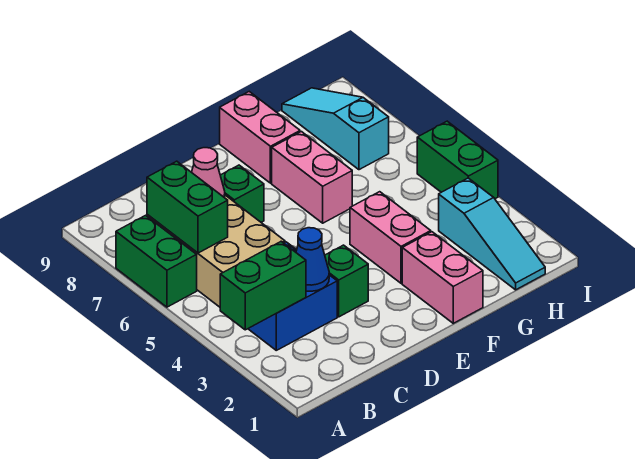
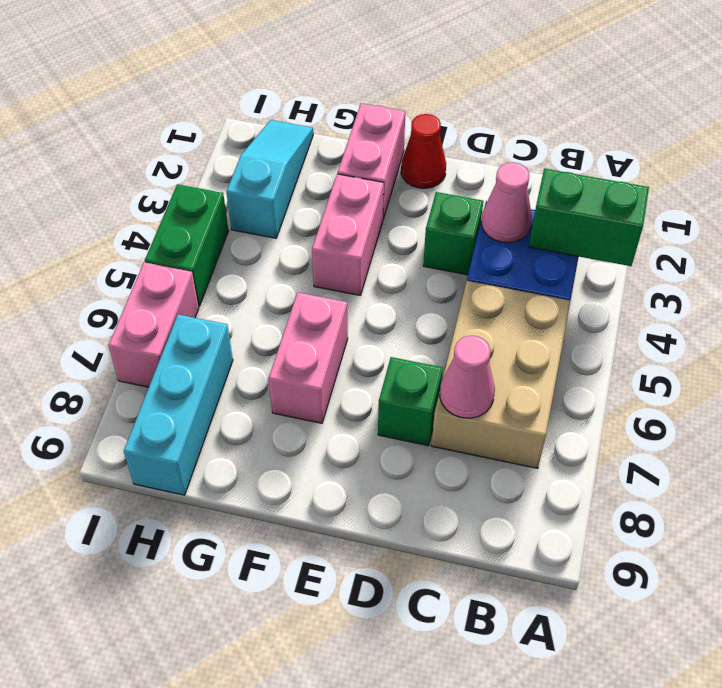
green 1x2 brick [116,215,197,307] -> none
green 1x2 brick [147,161,228,253] -> none
blue 1x1 cone [296,228,329,291] -> pink 1x1 cone [481,162,532,243]
none -> red 1x1 cone [401,114,446,188]
pink 1x2 brick [220,92,300,183] -> pink 1x2 brick moved to [108,262,199,387]
cyan 1x3 slope [282,88,389,170] -> cyan 1x3 brick [124,315,233,495]

